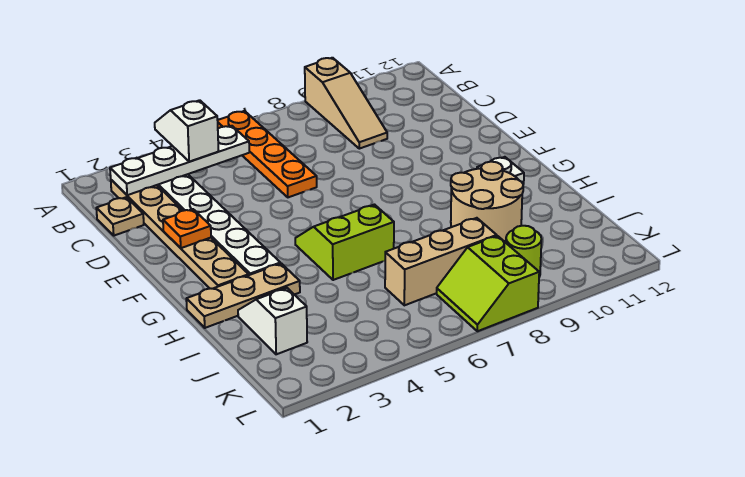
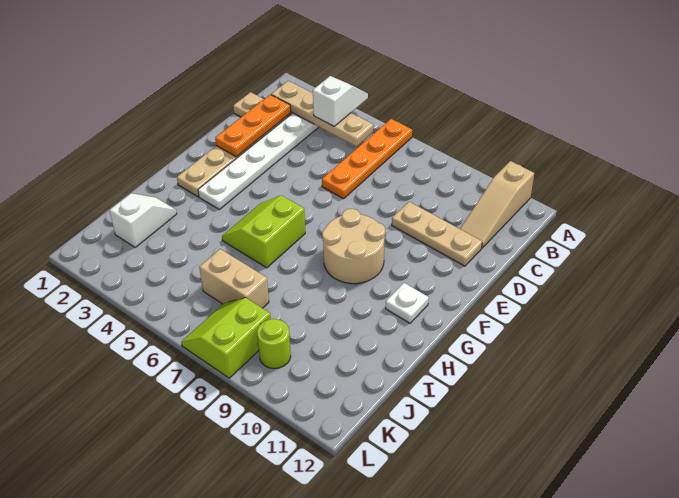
tan 1x3 slope [305,58,387,149] -> tan 1x3 slope moved to [460,161,534,248]
white 1x4 plate [110,126,249,195] -> tan 1x4 plate [271,81,373,146]
orange 1x1 plate [163,209,211,248] -> orange 1x3 plate [215,95,291,157]
lime 2x2 slope [295,205,394,280] -> lime 2x2 slope turned to [222,195,305,268]
tan 1x3 plate [186,263,300,328] -> tan 1x3 plate moved to [392,202,482,266]
tan 2x2 round brick [451,162,523,241] -> tan 2x2 round brick moved to [322,209,385,284]
tan 1x3 brick [385,218,497,305] -> tan 1x2 brick [199,249,269,308]

